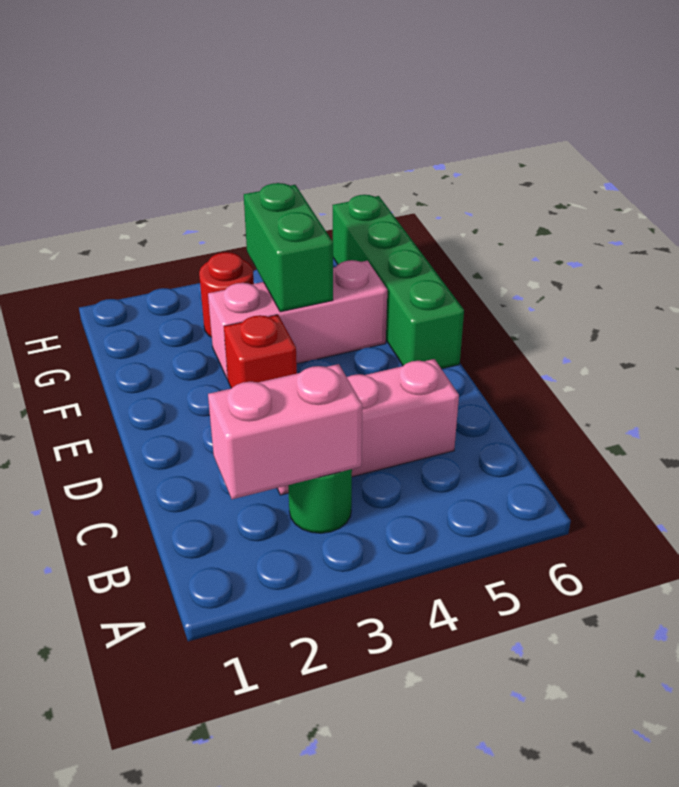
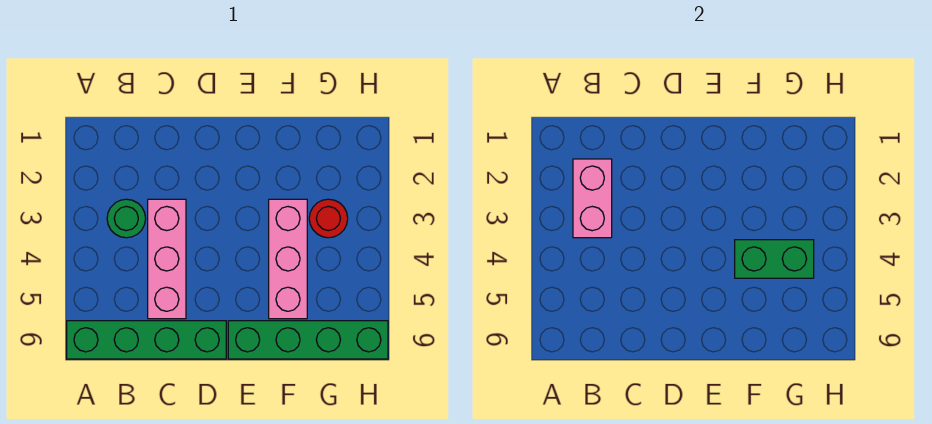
none -> green 1x4 brick [67,321,226,359]
red 1x1 brick [224,315,297,388] -> none

